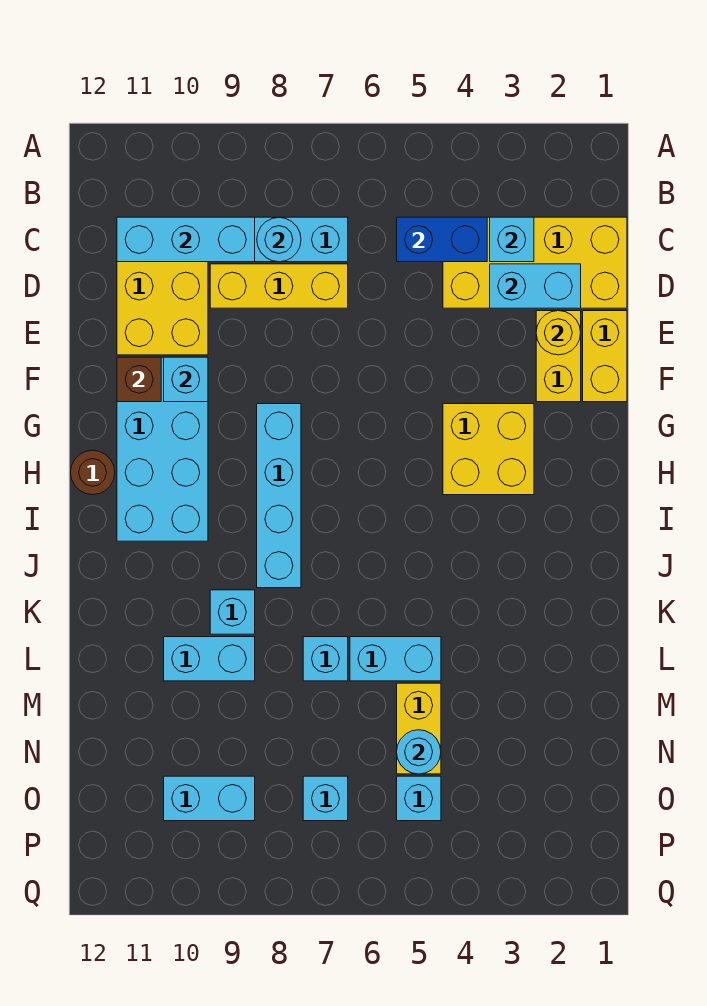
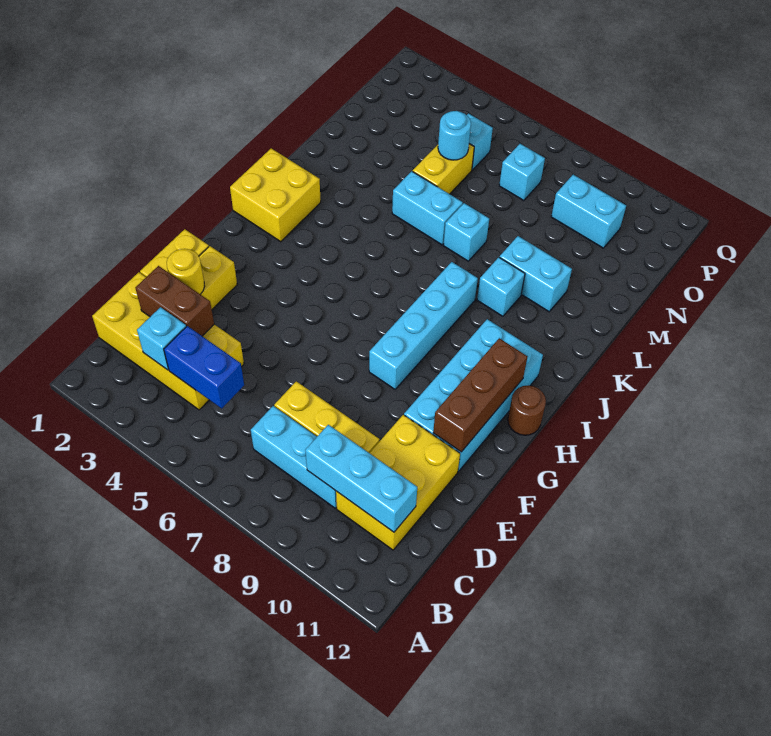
cyan 1x1 round brick [257,217,301,262] -> none
cyan 1x2 brick [490,264,581,308] -> brown 1x2 brick [135,266,214,336]
cyan 1x1 brick [164,357,208,402] -> none
brown 1x1 brick [117,357,161,402] -> brown 1x3 brick [433,338,528,452]
yellow 2x2 brick [443,404,534,495] -> yellow 2x2 brick moved to [230,148,321,242]

